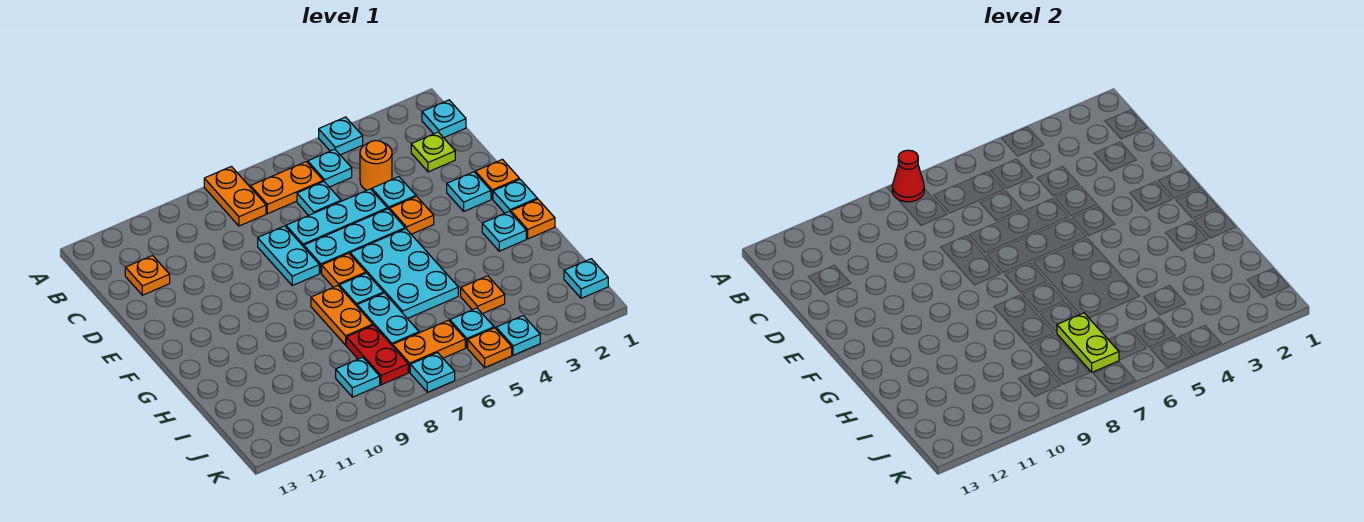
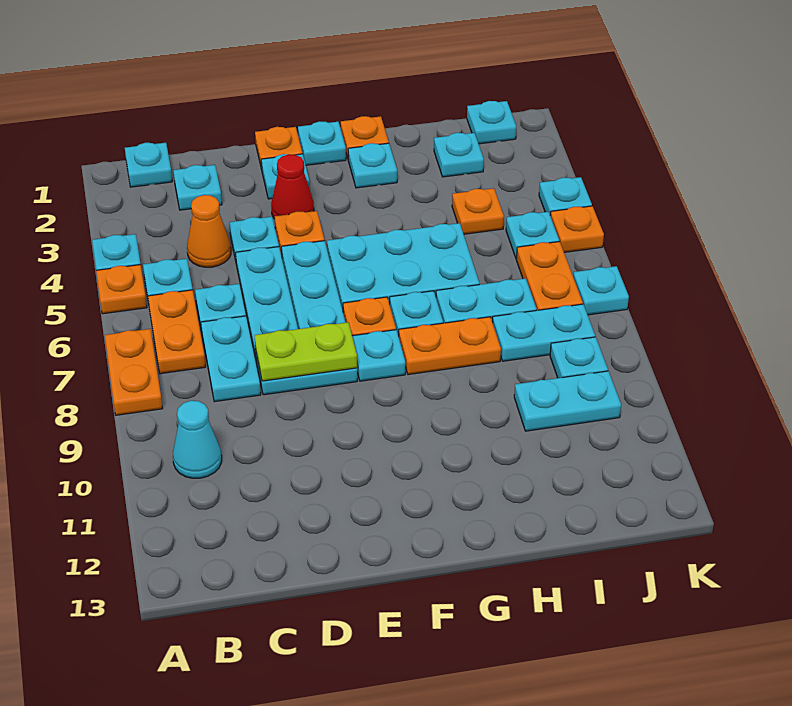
orange 1x2 plate [204,166,266,226] -> orange 1x2 plate turned to [105,329,163,415]
red 1x1 cone [892,150,924,202] -> red 1x1 cone moved to [271,154,314,219]
none -> cyan 1x1 cone [173,401,222,478]
lime 1x1 plate [411,132,455,172] -> cyan 1x1 plate [173,165,222,210]
orange 1x1 round brick [360,141,392,190] -> orange 1x1 cone [187,195,231,267]
none -> cyan 1x2 plate [201,316,261,402]
orange 1x1 plate [125,256,170,295] -> orange 1x1 plate moved to [96,265,147,314]
none -> cyan 1x1 plate [352,330,405,381]
none -> cyan 1x1 plate [434,133,484,177]
lime 1x2 plate [1057,313,1119,372] -> lime 1x2 plate moved to [254,322,357,381]
red 1x2 plate [346,325,408,385] -> cyan 1x2 plate [493,304,595,361]
none -> cyan 1x2 plate [514,371,621,431]

